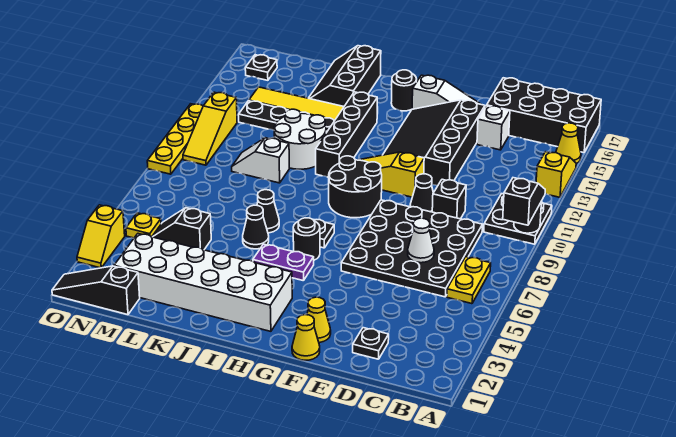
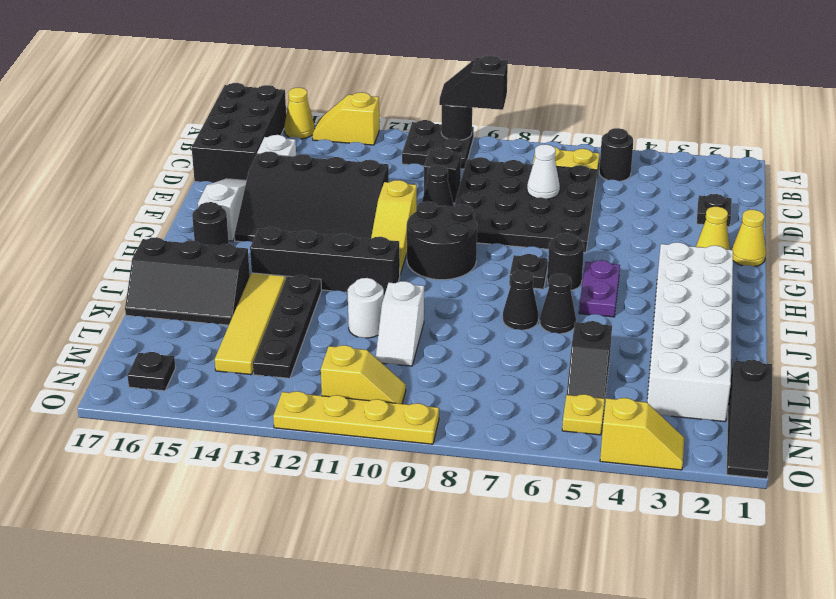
none -> black 1x1 round brick [599,128,634,181]
white 2x2 round brick [274,109,326,169] -> white 1x1 round brick [348,278,384,338]
yellow 1x3 slope [183,92,237,165] -> yellow 1x2 slope [321,345,406,404]

